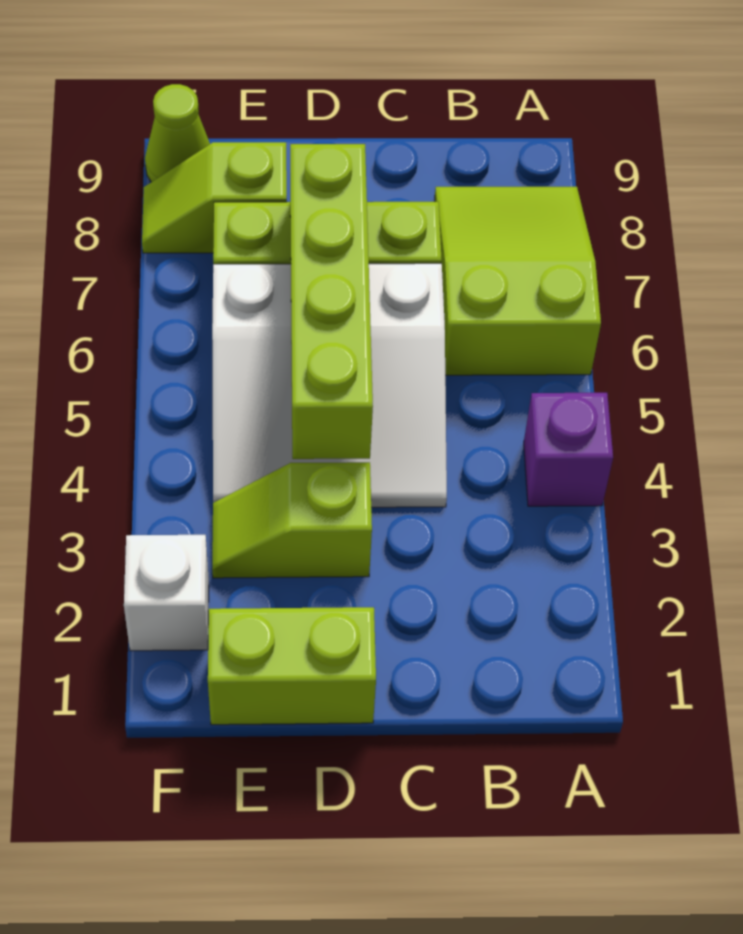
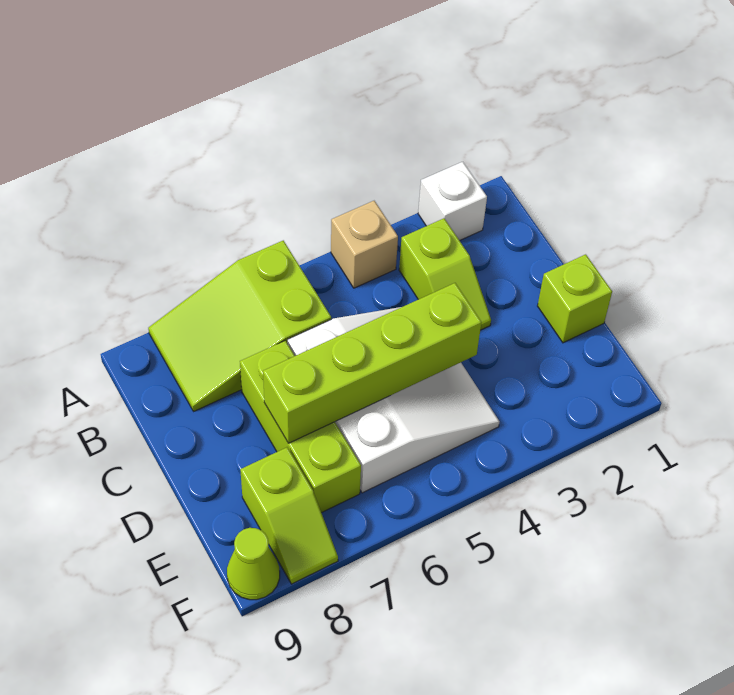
purple 1x1 brick [524,393,613,506] -> tan 1x1 brick [331,201,398,288]
lime 1x2 brick [208,607,376,725] -> lime 1x1 brick [538,254,612,343]
lime 1x2 slope [212,462,372,578] -> lime 1x2 slope moved to [399,218,491,330]
white 1x1 brick [124,535,209,651] -> white 1x1 brick moved to [418,162,487,241]

